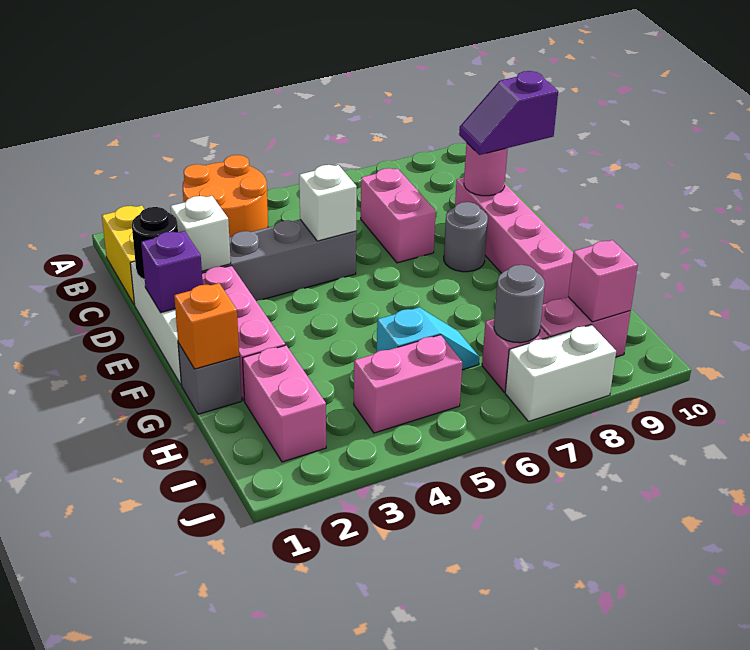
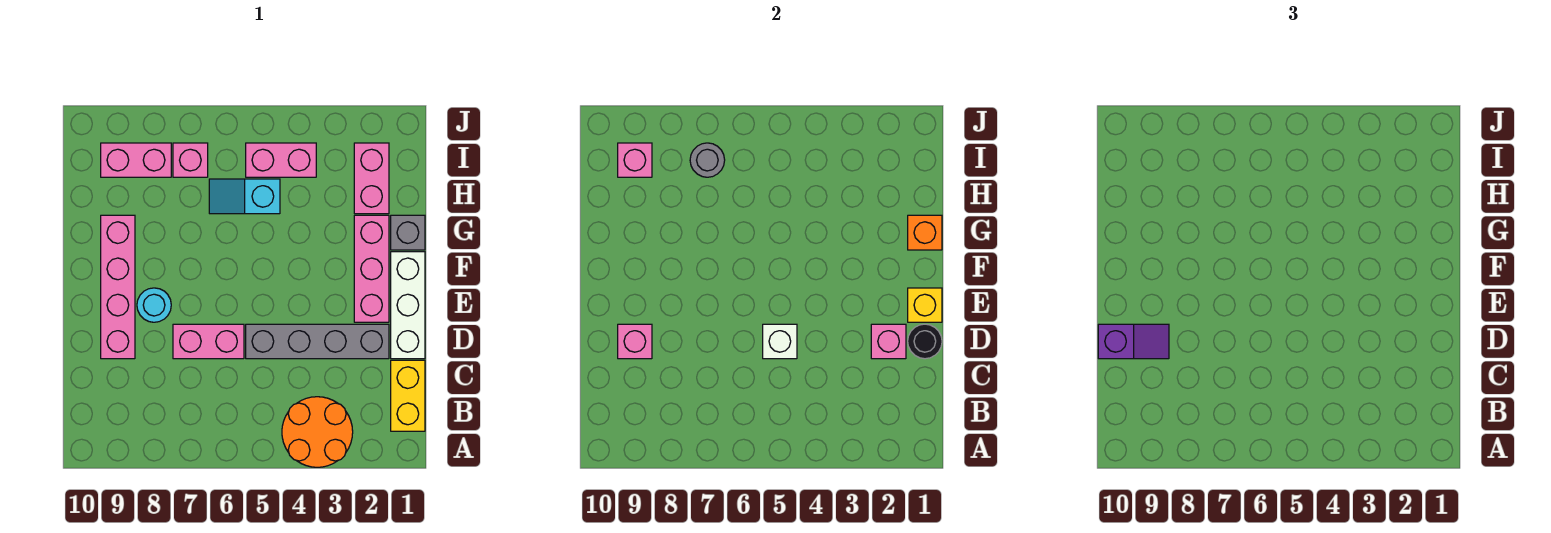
pink 1x2 brick [361,168,436,263] -> pink 1x2 brick turned to [173,324,244,359]
white 1x1 brick [170,196,231,271] -> pink 1x1 brick [871,324,906,359]
pink 1x1 round brick [464,142,508,196] -> pink 1x1 brick [618,324,652,359]
purple 1x1 brick [141,231,203,313] -> yellow 1x1 brick [908,288,942,322]
grey 1x1 round brick [444,202,488,272] -> cyan 1x1 round brick [137,288,171,322]
white 1x2 brick [505,325,616,422] -> none

